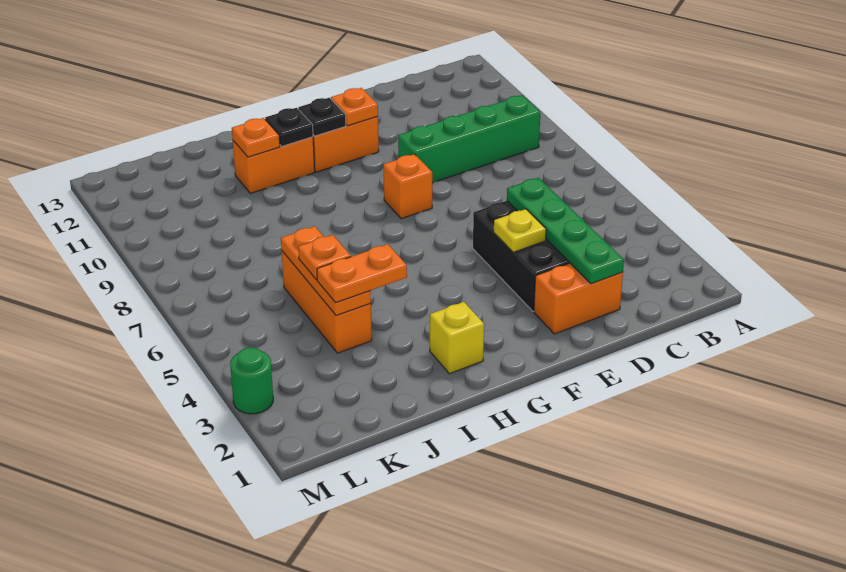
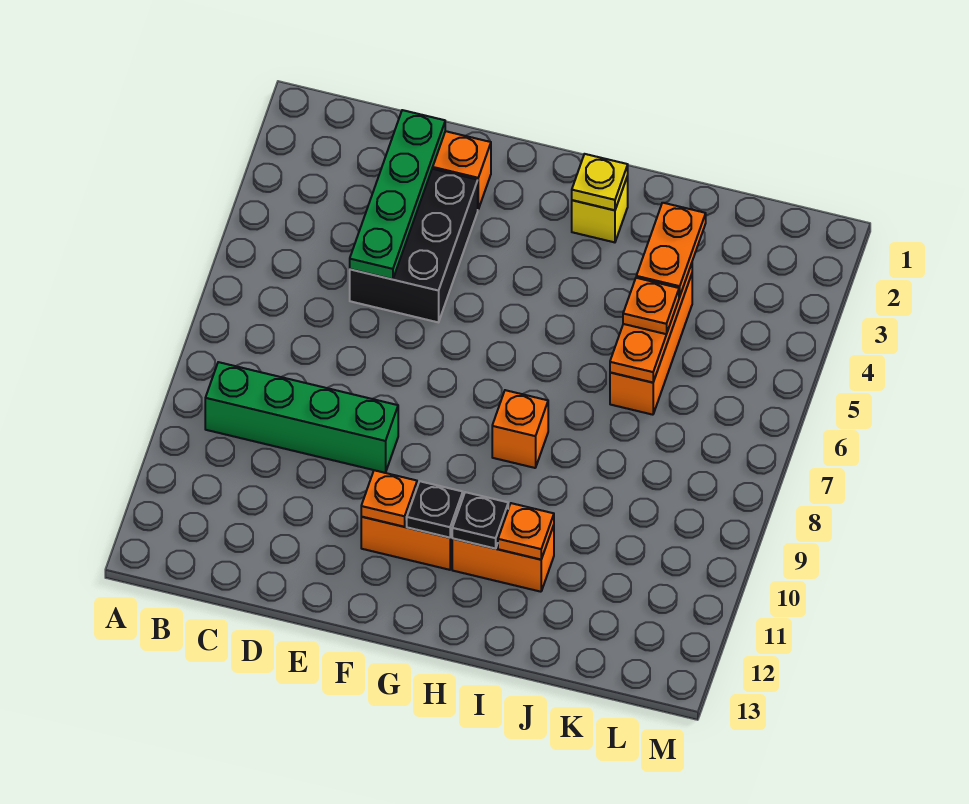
yellow 1x1 plate [494,209,546,252] -> yellow 1x1 plate moved to [572,154,628,210]
orange 1x1 brick [383,154,432,219] -> orange 1x1 brick moved to [492,390,548,468]
orange 1x2 plate [317,244,407,303] -> orange 1x2 plate turned to [636,203,706,297]
green 1x1 round brick [230,347,273,414] -> none

